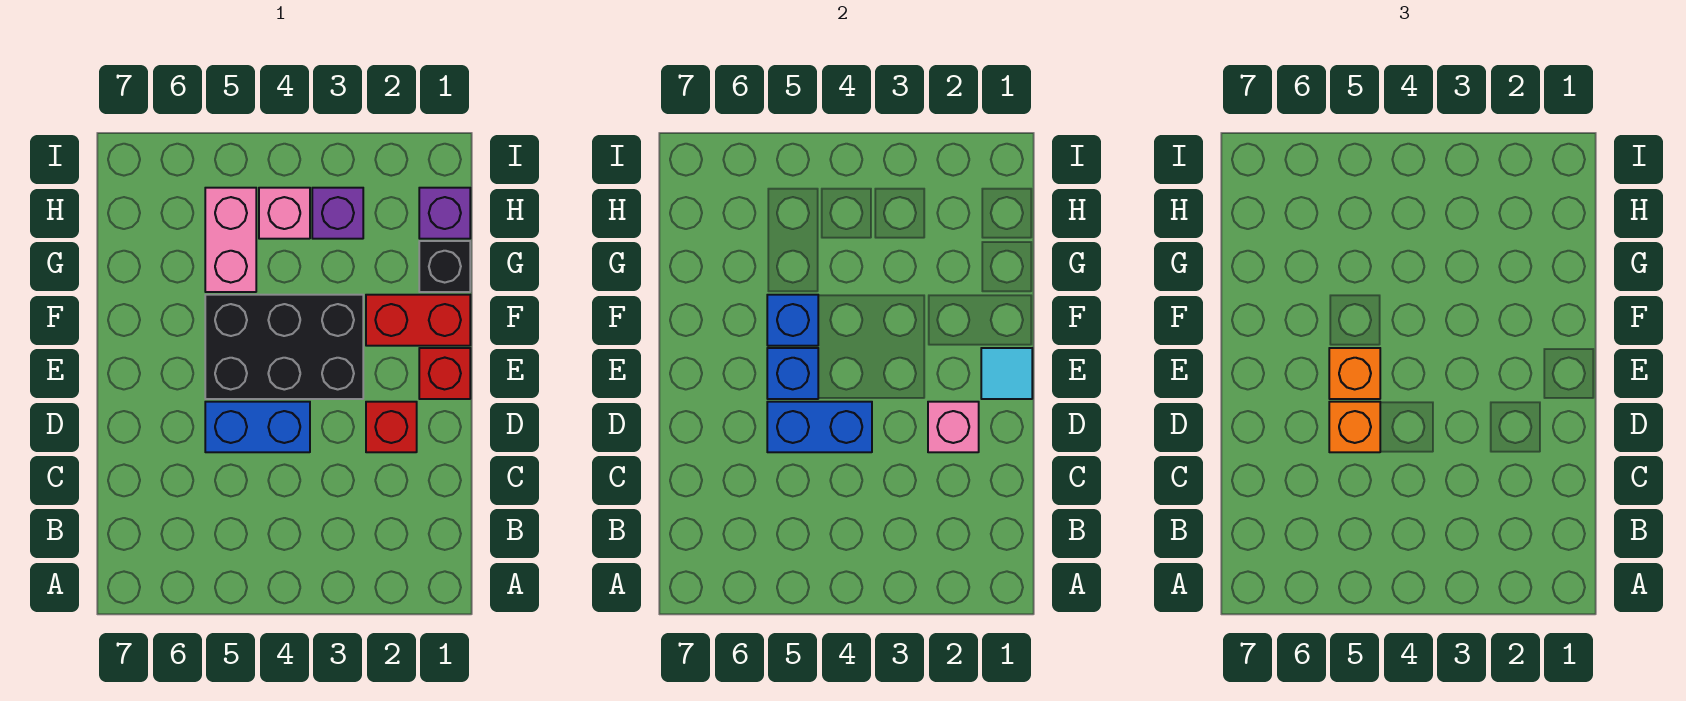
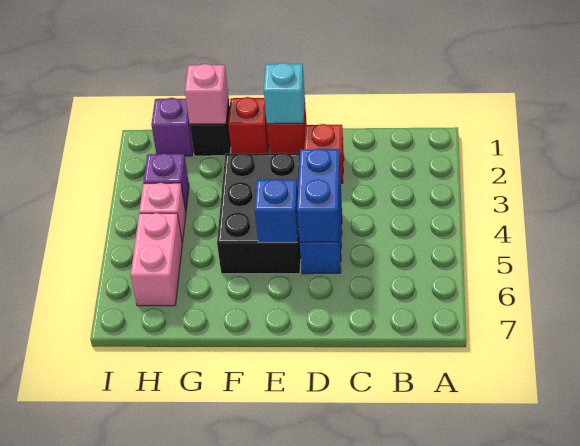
pink 1x1 brick [928,402,979,452] -> pink 1x1 brick moved to [185,64,229,124]
orange 1x1 brick [1329,402,1380,452] -> none
cyan 1x1 tile [981,348,1032,399] -> cyan 1x1 brick [264,63,305,124]
orange 1x1 brick [1329,348,1380,399] -> none
red 1x2 brick [366,295,470,346] -> red 1x1 brick [228,97,269,154]
blue 1x1 brick [767,295,818,346] -> none
pink 1x2 brick [205,188,256,292] -> pink 1x2 brick turned to [131,213,182,306]

